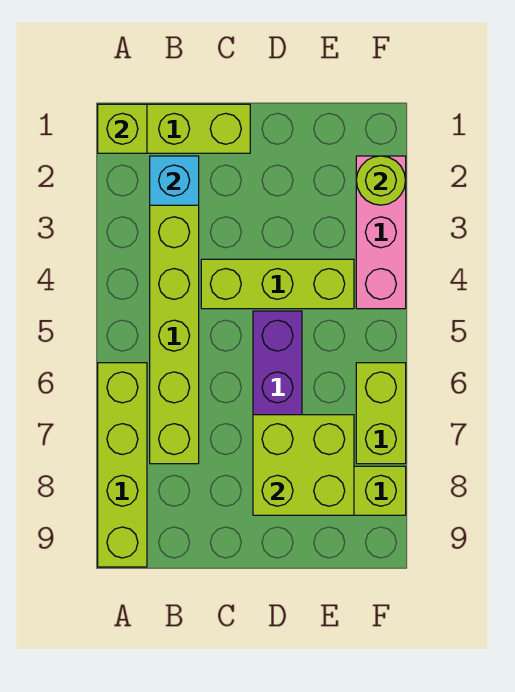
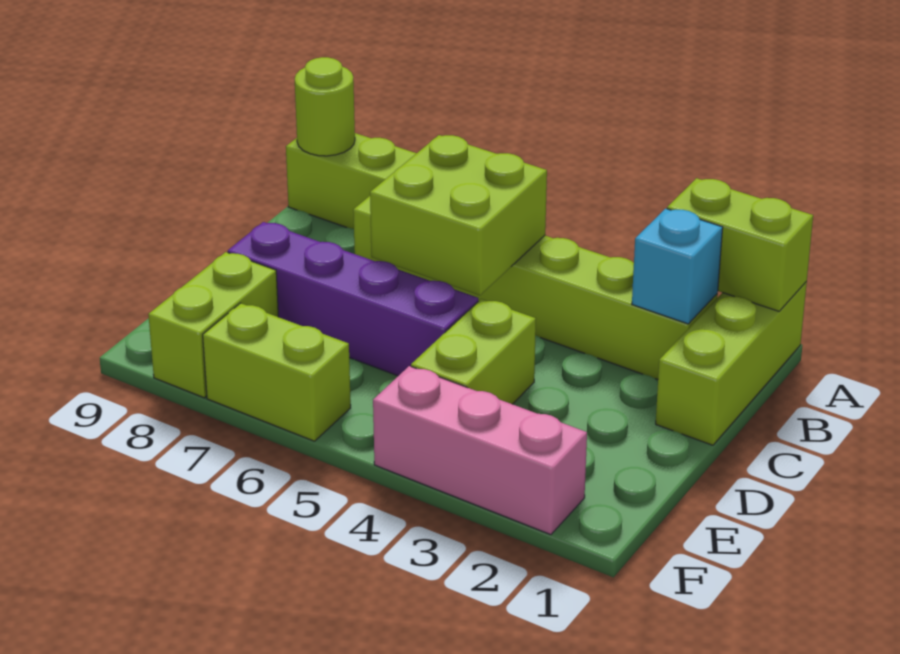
lime 1x1 brick [98,104,147,153] -> lime 1x2 brick [667,178,813,311]
lime 1x3 brick [201,259,354,309] -> lime 1x2 brick [411,299,536,404]
lime 2x2 brick [253,415,354,515] -> lime 2x2 brick moved to [370,135,547,295]
lime 1x1 round brick [356,156,406,205] -> lime 1x1 round brick moved to [295,57,355,156]

